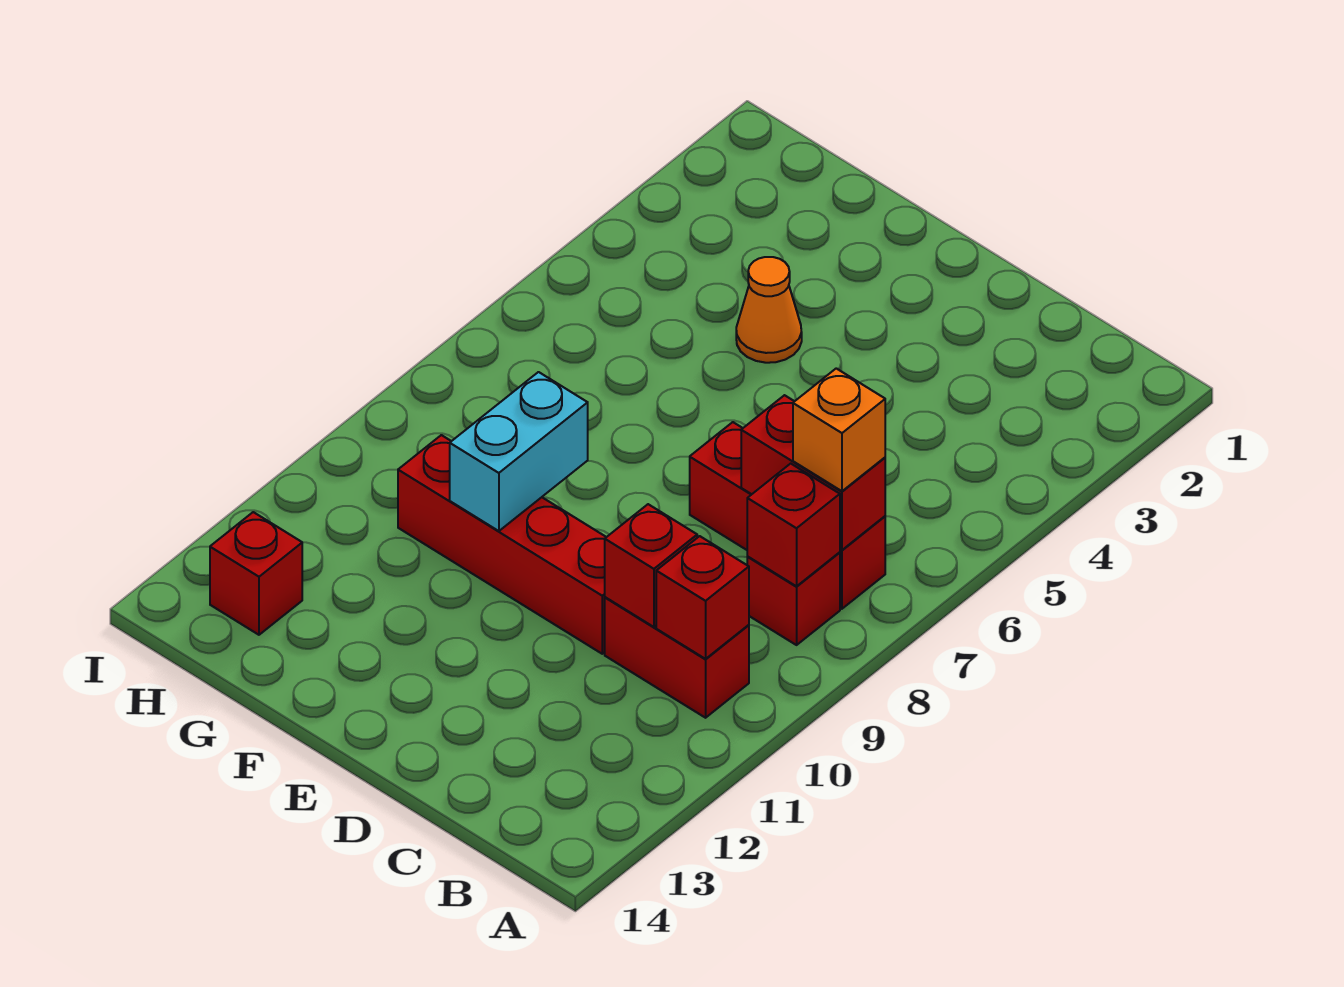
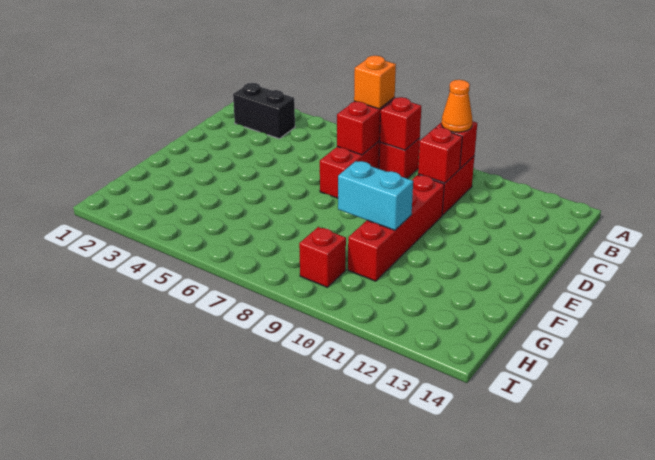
none -> black 1x2 brick [233,83,295,139]
orange 1x1 cone [736,257,802,363] -> orange 1x1 cone moved to [441,80,472,132]
red 1x1 brick [210,512,302,635] -> red 1x1 brick moved to [299,227,346,287]

